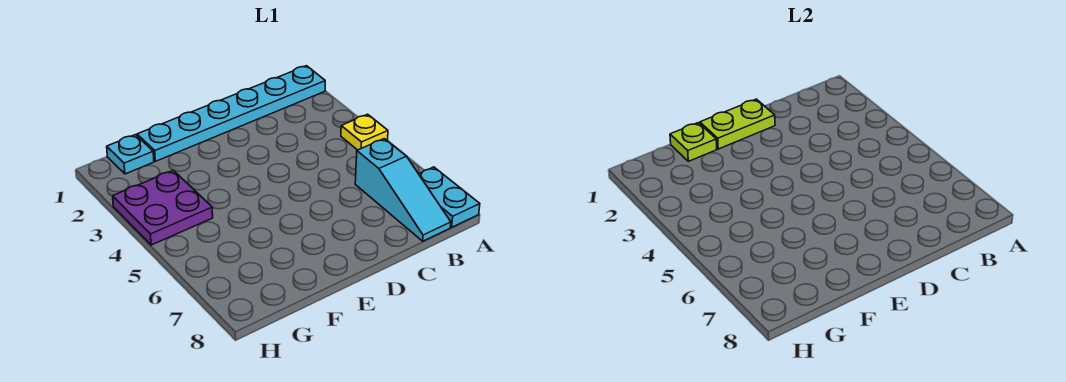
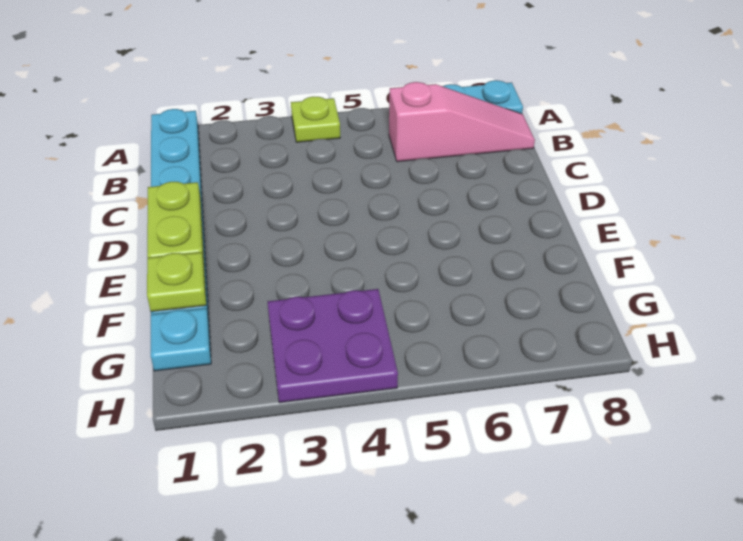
yellow 1x1 plate [341,114,388,150] -> lime 1x1 plate [291,97,340,142]
cyan 1x3 slope [355,139,451,241] -> pink 1x3 slope [389,82,535,162]

